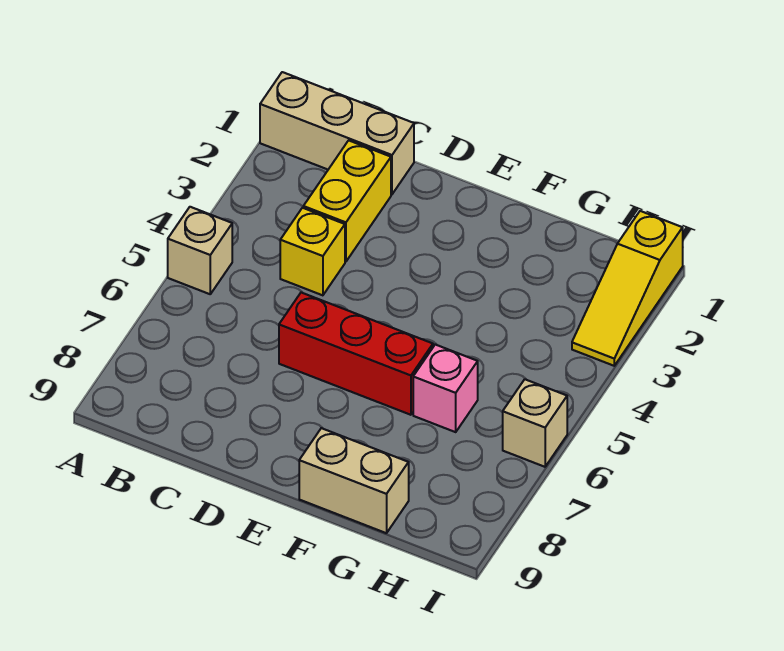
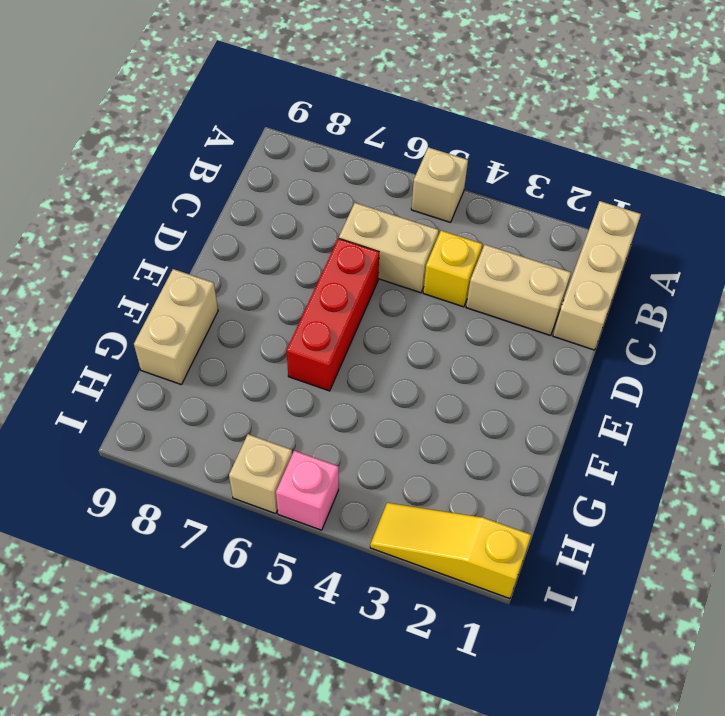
yellow 1x2 brick [303,140,391,262] -> tan 1x2 brick [466,245,571,336]
none -> tan 1x2 brick [339,203,439,293]
pink 1x1 brick [413,345,478,432] -> pink 1x1 brick moved to [276,451,339,530]

